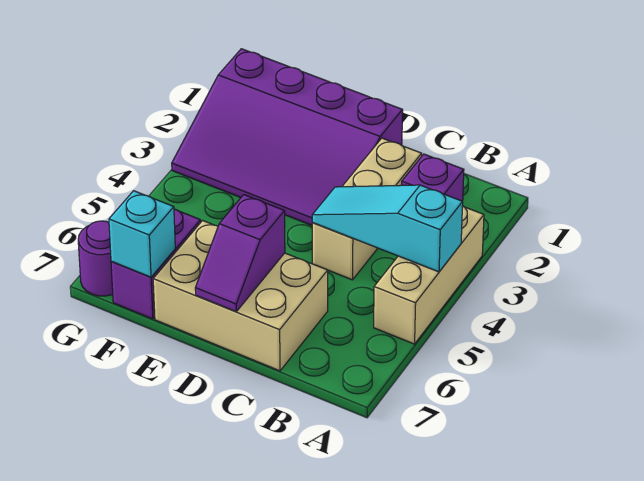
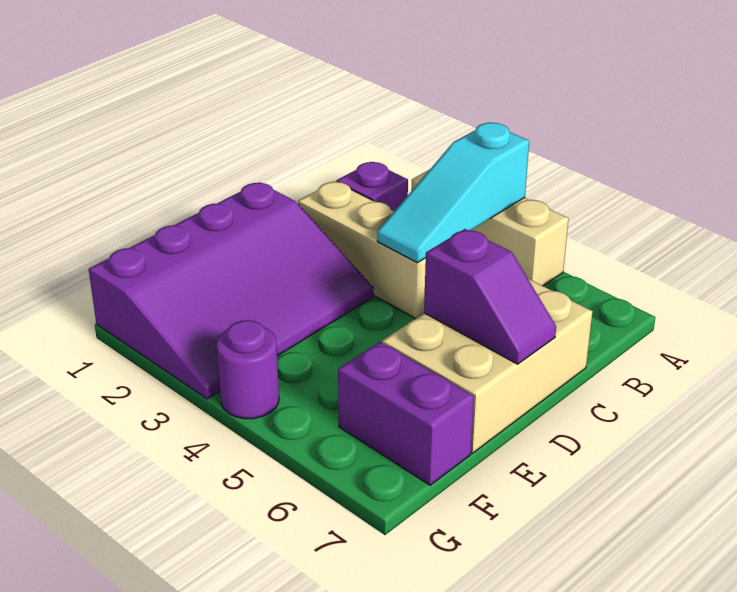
cyan 1x1 brick [109,191,175,277] -> none
purple 1x1 round brick [78,221,113,296] -> purple 1x1 round brick moved to [217,320,279,419]

